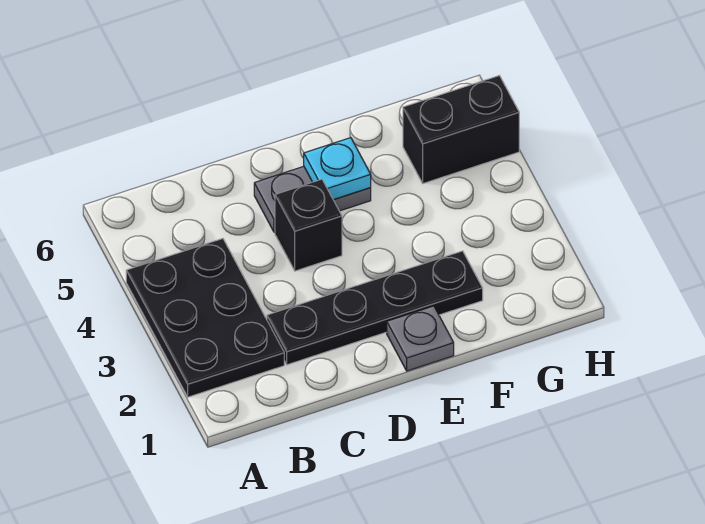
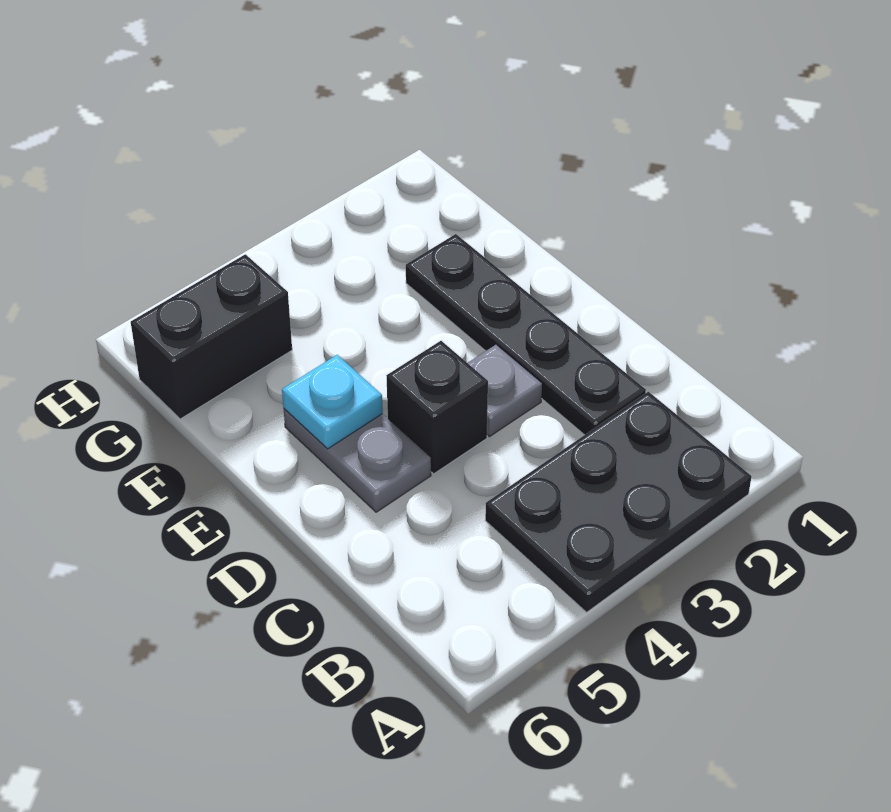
grey 1x1 plate [387,306,454,371] -> grey 1x1 plate moved to [468,345,542,437]
black 1x2 brick [403,76,519,183] -> black 1x2 brick turned to [131,254,292,419]

